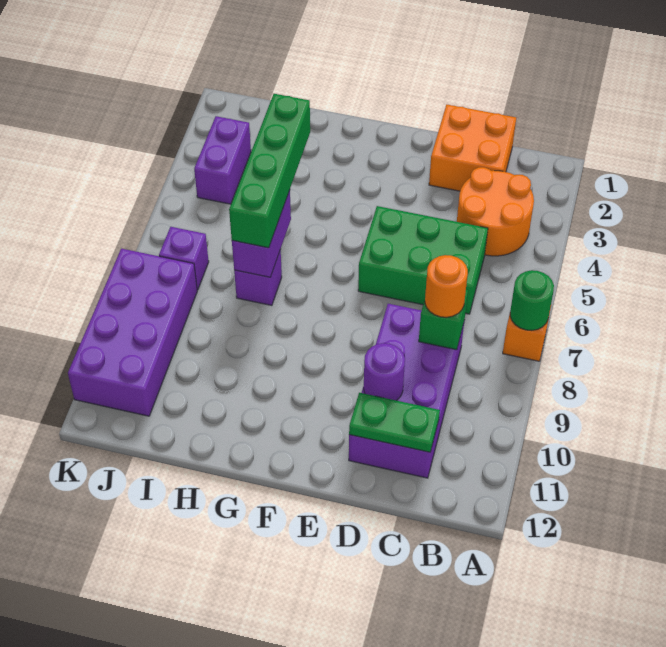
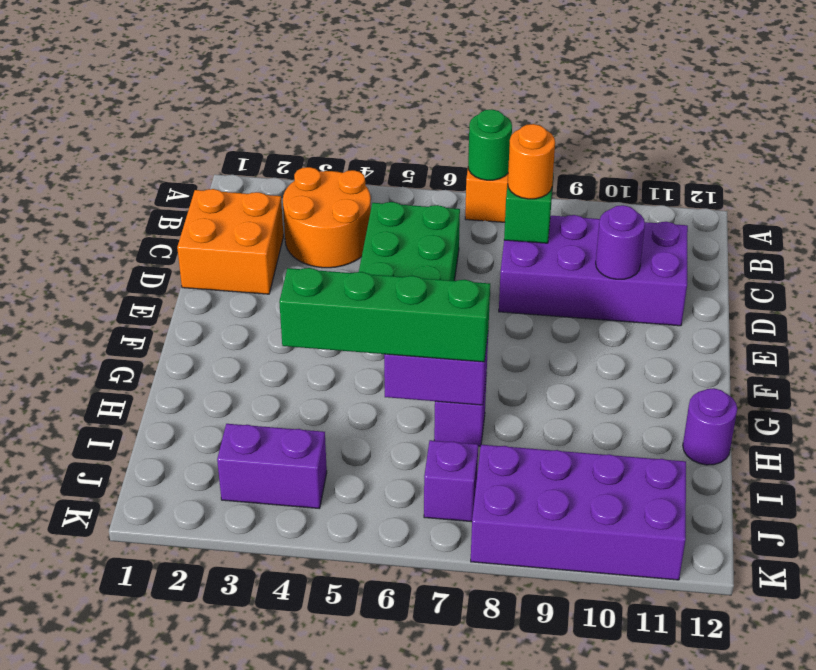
green 1x2 plate [349,393,440,452] -> none
none -> purple 1x1 round brick [683,388,737,465]

